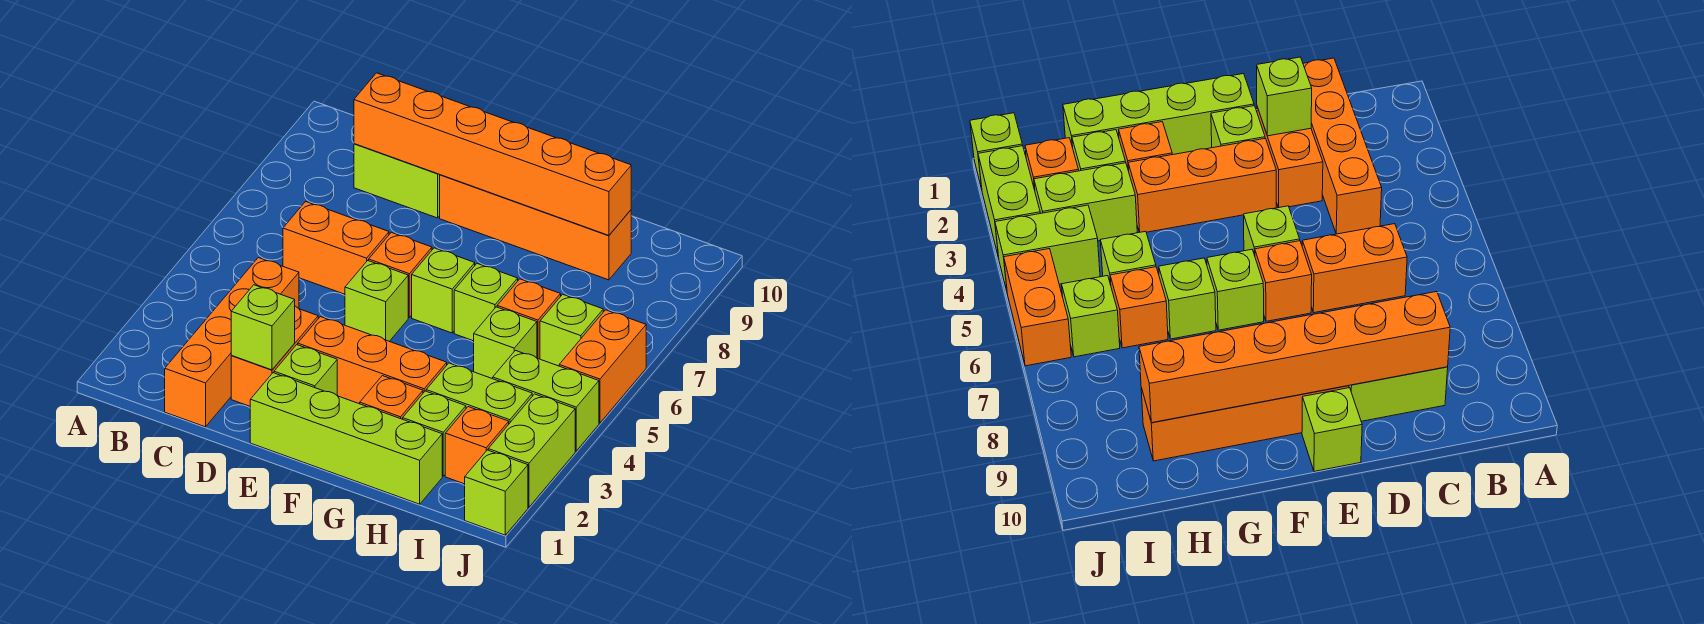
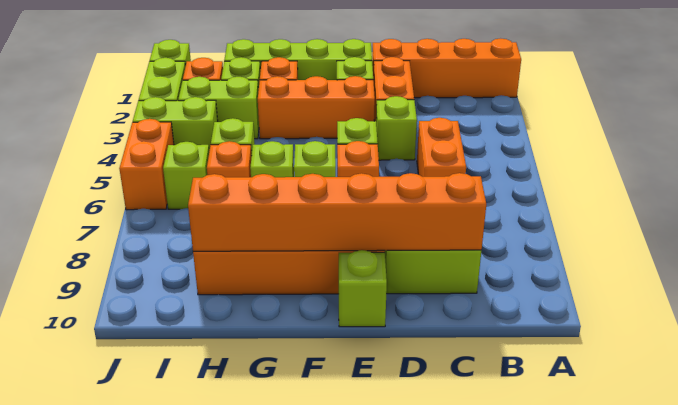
orange 1x4 brick [165,258,299,427] -> orange 1x4 brick turned to [372,39,521,98]
orange 1x2 brick [283,202,389,294] -> orange 1x2 brick turned to [417,118,466,177]
lime 1x1 brick [231,285,295,370] -> lime 1x1 brick moved to [376,96,417,160]

